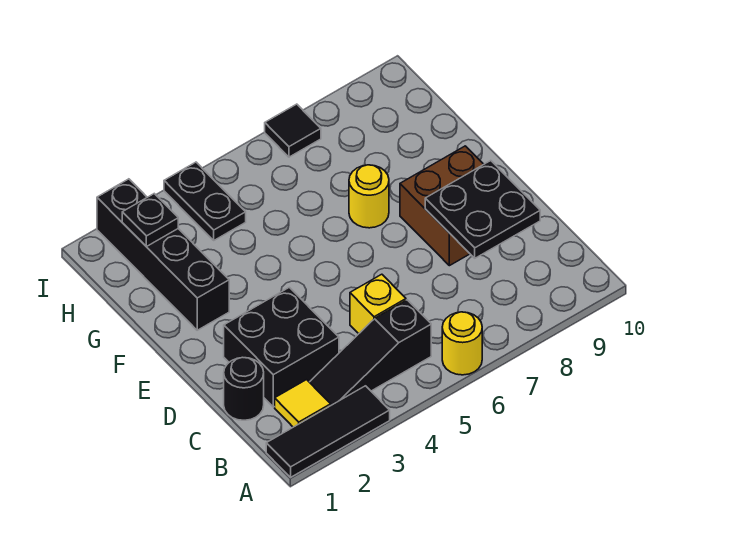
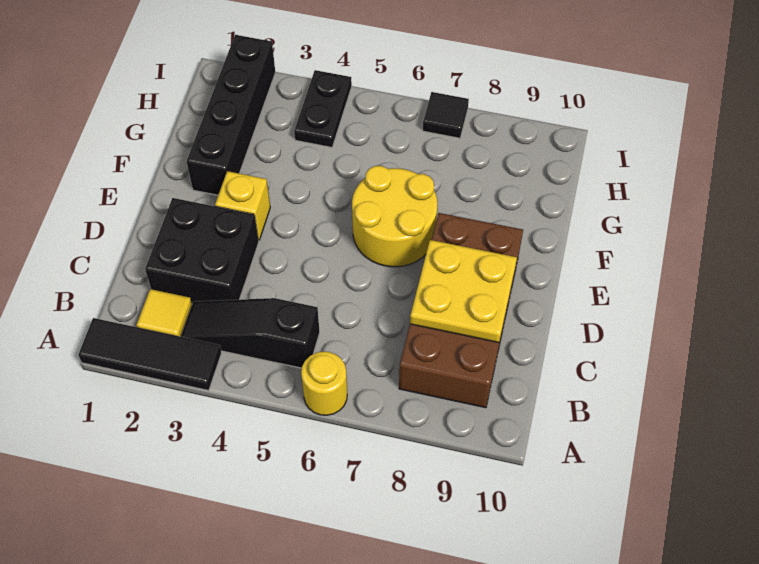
black 1x1 round brick [224,357,264,420] -> none
yellow 1x1 brick [350,274,406,334] -> yellow 1x1 brick moved to [215,171,270,240]
black 2x2 plate [425,161,540,258] -> yellow 2x2 plate [410,240,517,343]
brown 2x2 brick [400,146,484,266] -> brown 2x4 brick [399,213,523,408]
yellow 1x1 round brick [349,165,389,228] -> yellow 2x2 round brick [352,166,437,267]
black 1x1 plate [122,194,178,247] -> none

